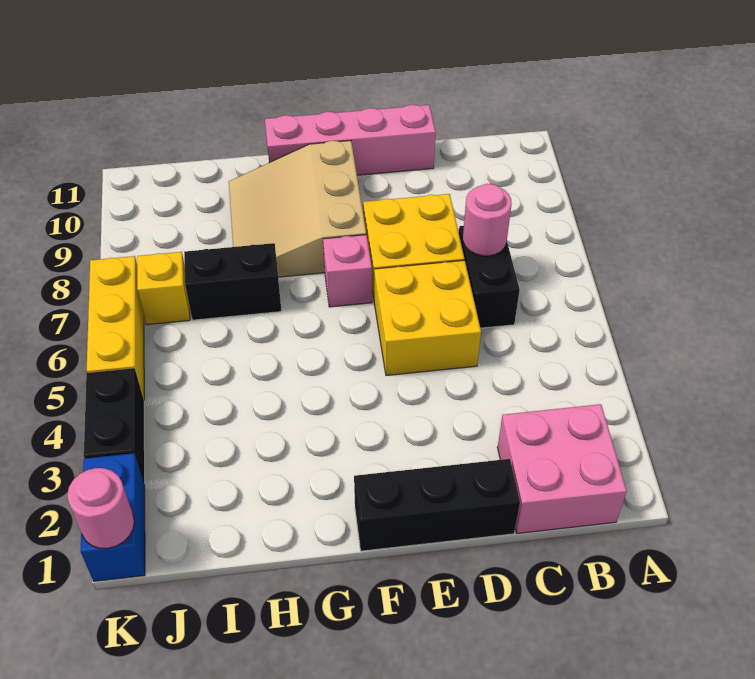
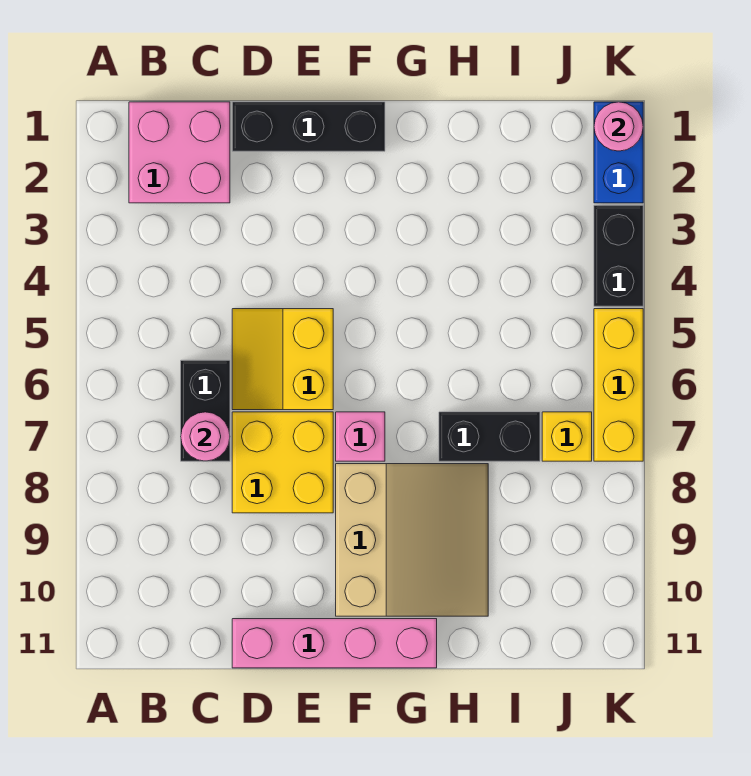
yellow 2x2 brick [374,260,481,375] -> yellow 2x2 slope [232,309,333,410]

